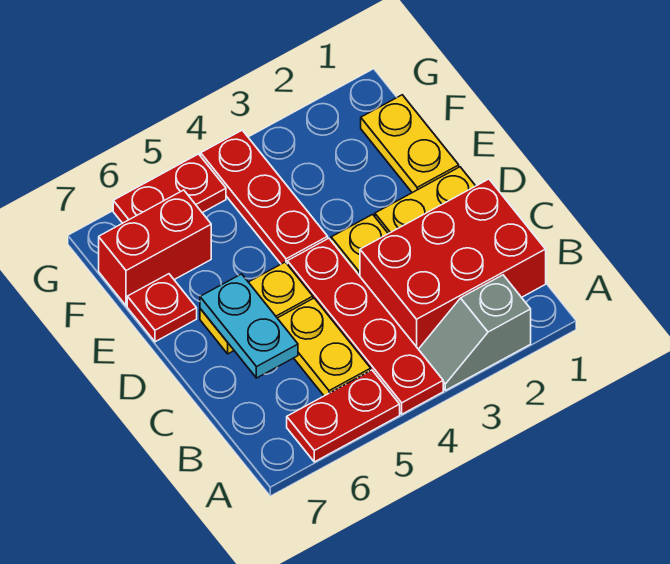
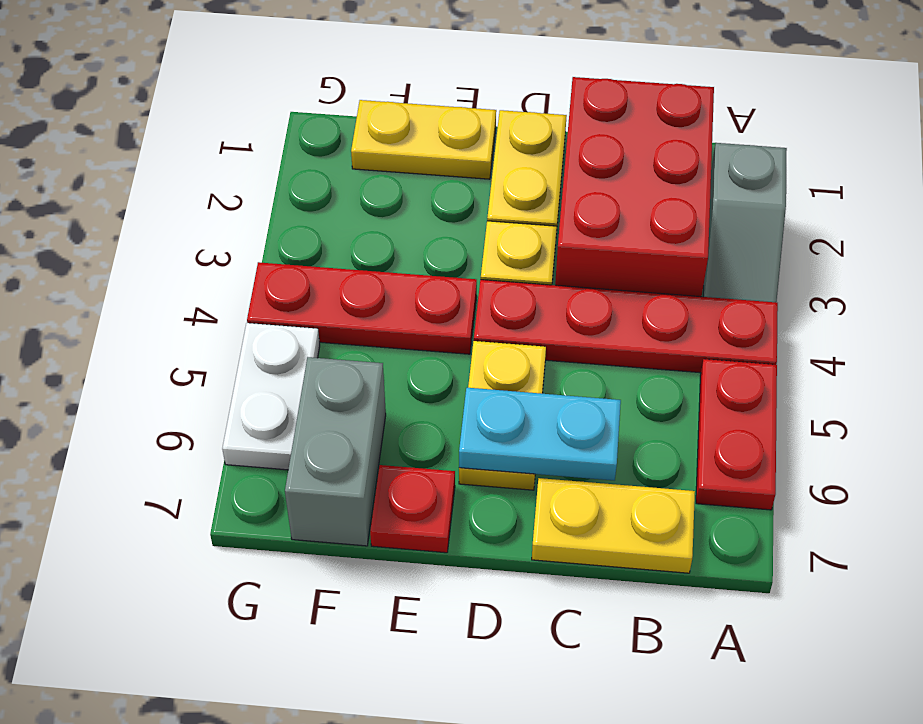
yellow 1x2 plate [278,298,371,396] -> yellow 1x2 plate moved to [532,478,695,573]
red 1x2 brick [99,190,211,306] -> grey 1x2 brick [285,357,386,546]
red 1x2 plate [113,154,226,223] -> white 1x2 plate [222,323,320,470]

